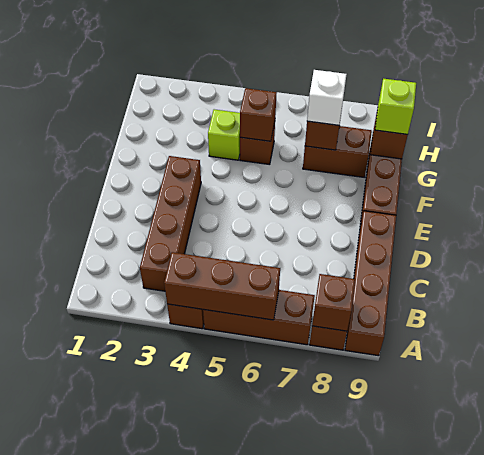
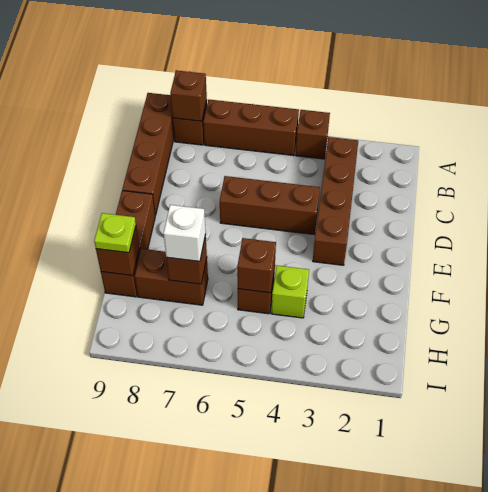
brown 1x3 brick [164,252,280,320] -> brown 1x3 brick moved to [220,176,320,234]
lime 1x1 brick [375,79,416,135] -> lime 1x1 plate [94,213,136,253]

